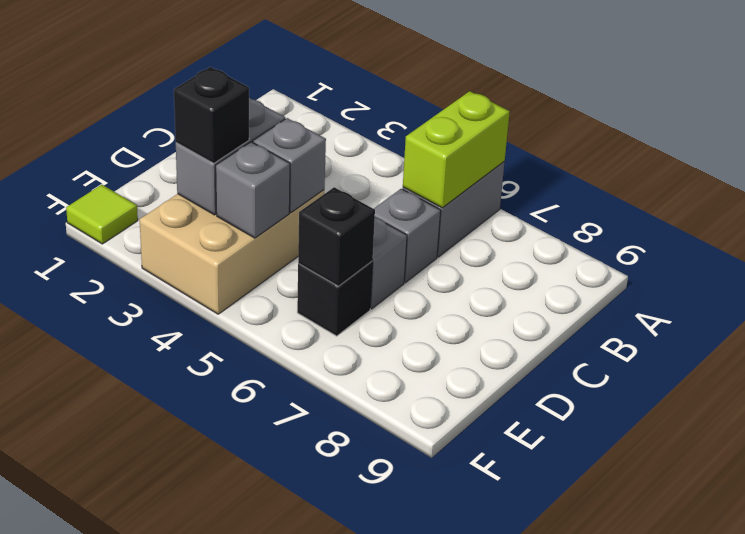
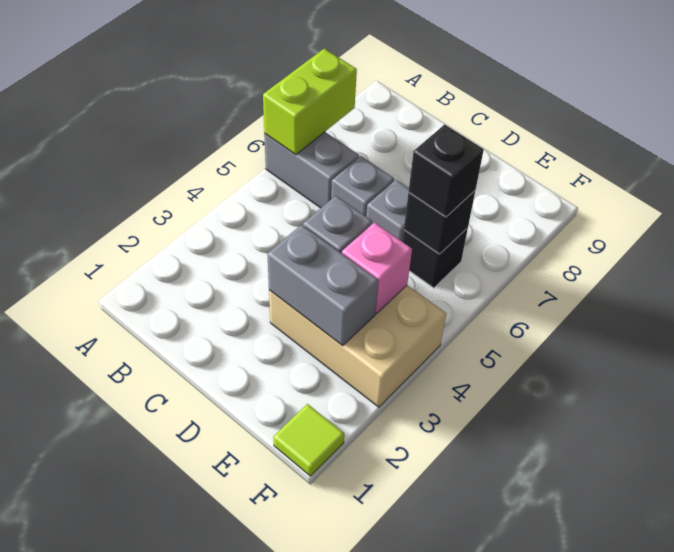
lime 1x2 brick [403,91,510,208] -> lime 1x2 brick turned to [263,49,357,155]
black 1x1 brick [174,67,249,163] -> black 1x1 brick moved to [409,124,484,217]
grey 1x1 brick [216,142,290,238] -> pink 1x1 brick [342,222,412,314]

